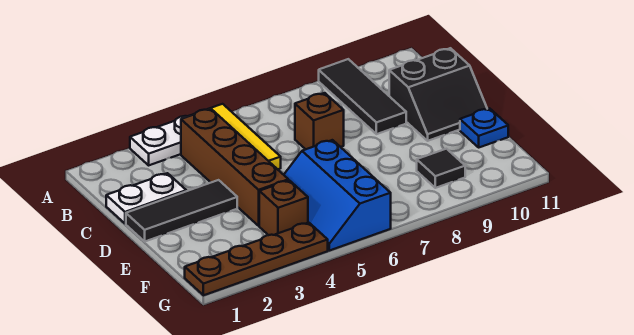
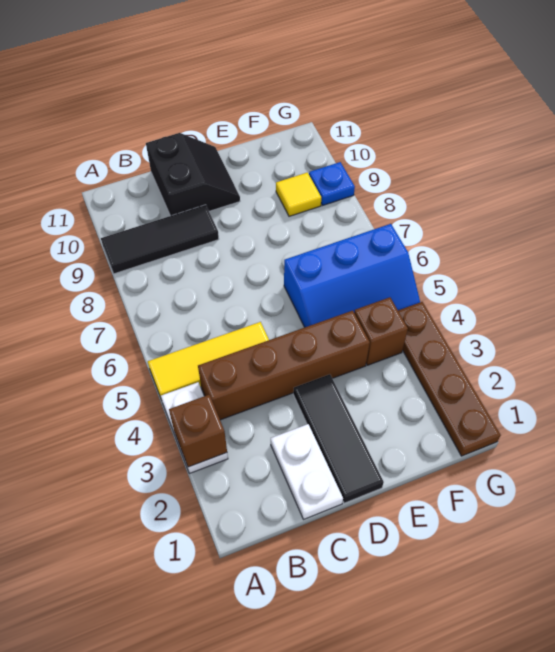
brown 1x1 brick [295,93,344,149] -> brown 1x1 brick moved to [169,395,227,467]
blue 1x1 plate [460,108,508,147] -> blue 1x1 plate moved to [309,162,355,205]
black 1x1 tile [417,149,465,188] -> yellow 1x1 tile [276,172,321,216]

